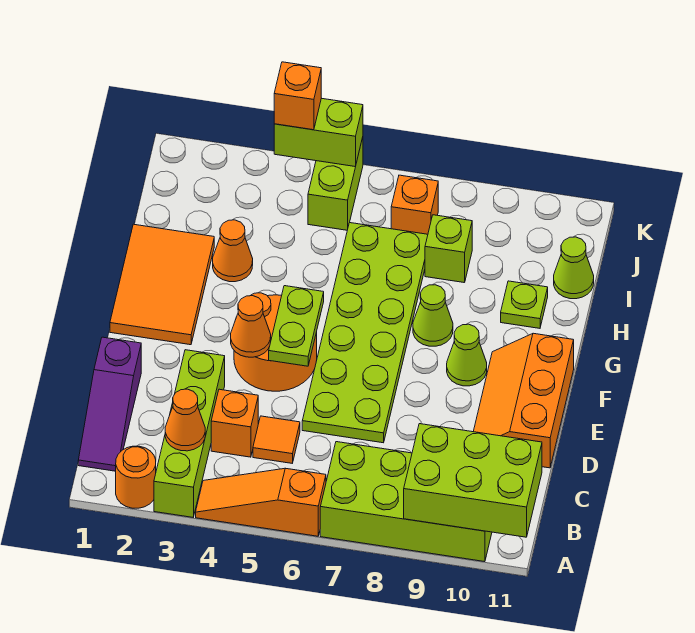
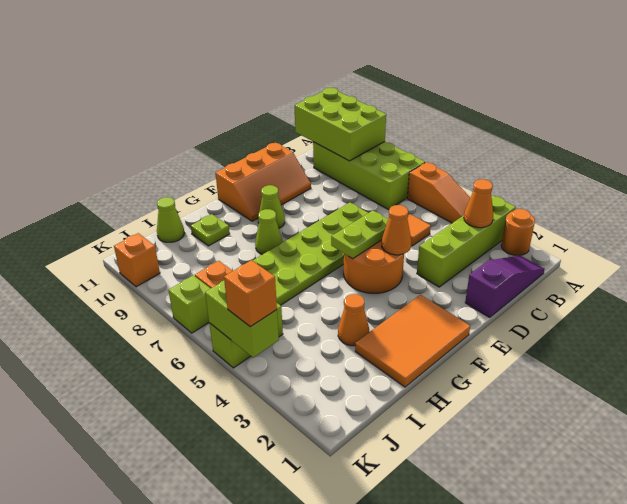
orange 1x1 brick [211,389,258,457] -> orange 1x1 brick moved to [114,233,160,287]
lime 1x1 brick [425,215,472,283] -> lime 1x1 brick moved to [168,275,211,333]

